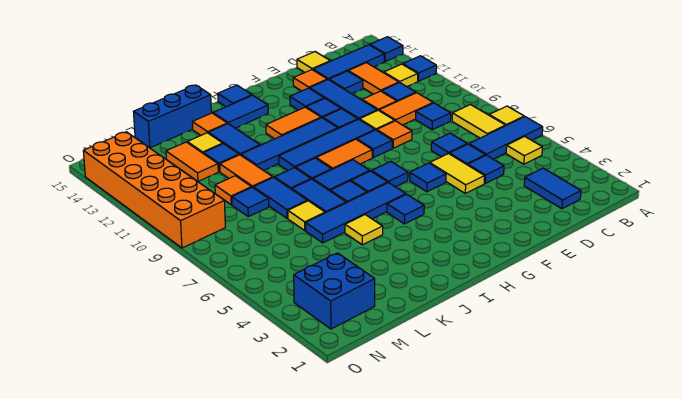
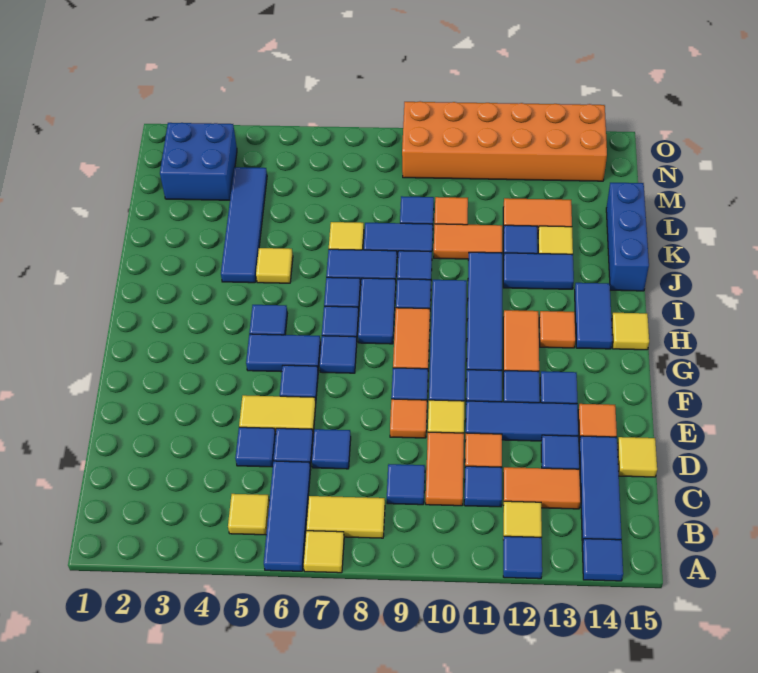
blue 1x2 tile [524,168,581,209] -> blue 1x2 tile moved to [246,334,321,372]
blue 1x4 tile [306,182,406,243] -> blue 1x4 tile moved to [221,167,267,283]
blue 1x1 tile [218,85,252,107] -> yellow 1x1 tile [612,313,649,350]
orange 1x1 tile [192,113,227,135] -> orange 1x1 tile moved to [539,311,576,348]

